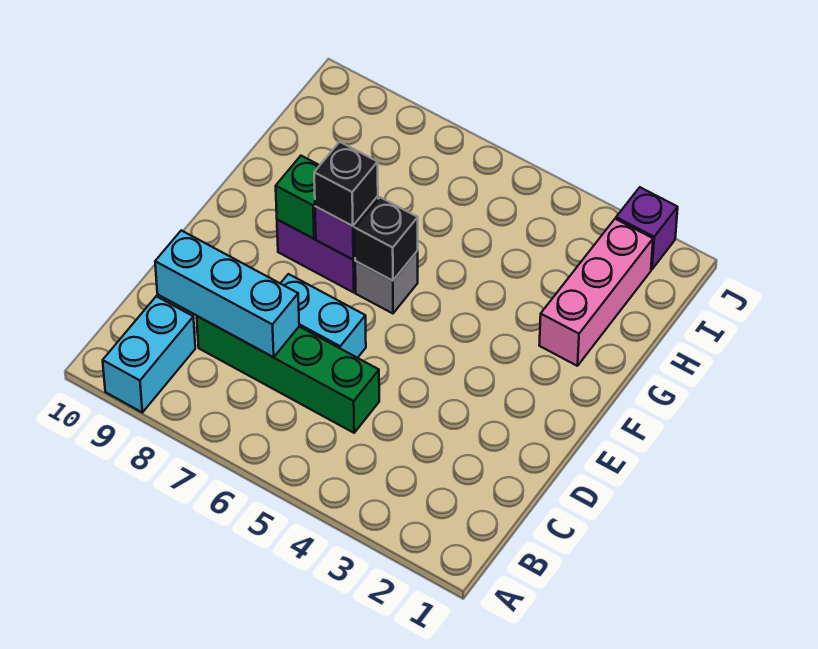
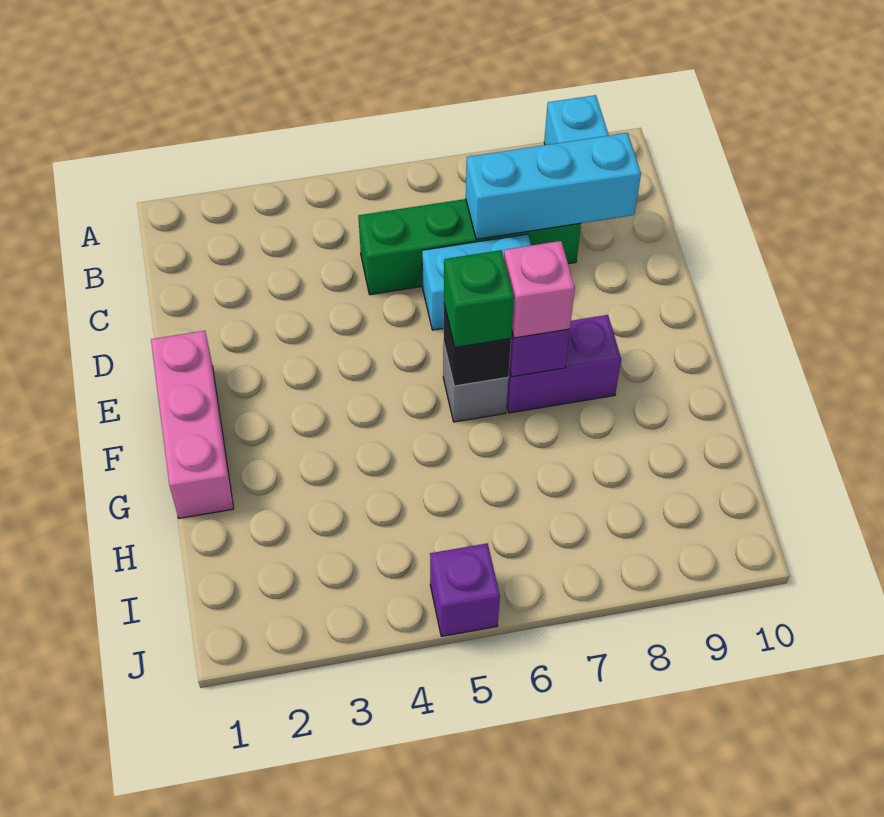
black 1x1 brick [314,142,378,226] -> pink 1x1 brick [504,241,575,338]
green 1x1 brick [276,156,320,239] -> green 1x1 brick moved to [444,250,514,347]
pink 1x3 brick [539,219,653,366] -> pink 1x3 brick moved to [151,331,234,518]
purple 1x1 brick [616,187,678,269] -> purple 1x1 brick moved to [430,543,500,636]

